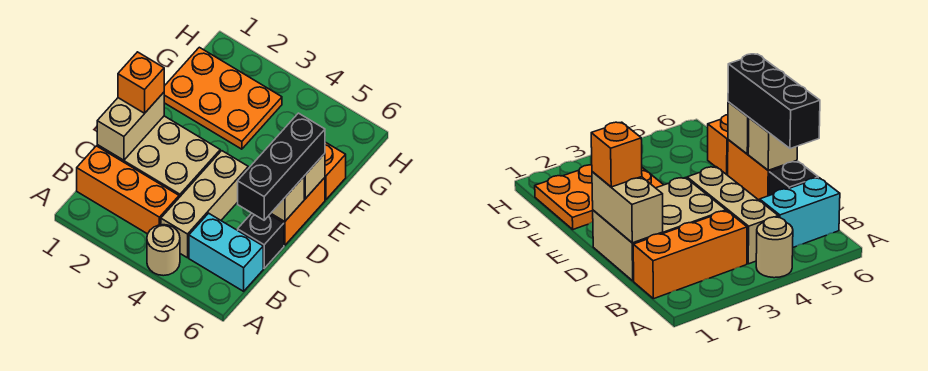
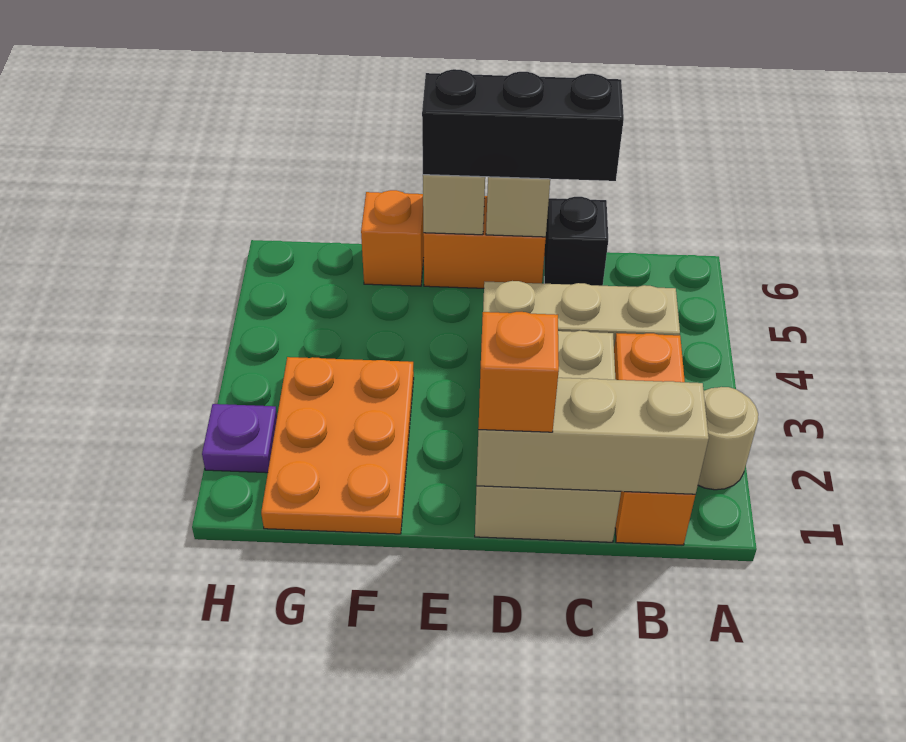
tan 1x1 round brick [147,225,180,276] -> tan 1x1 round brick moved to [698,387,758,490]
cyan 1x2 brick [189,213,263,291] -> none
tan 1x2 brick [97,92,164,160] -> tan 1x3 brick [477,378,709,494]
none -> purple 1x1 plate [202,404,277,473]

